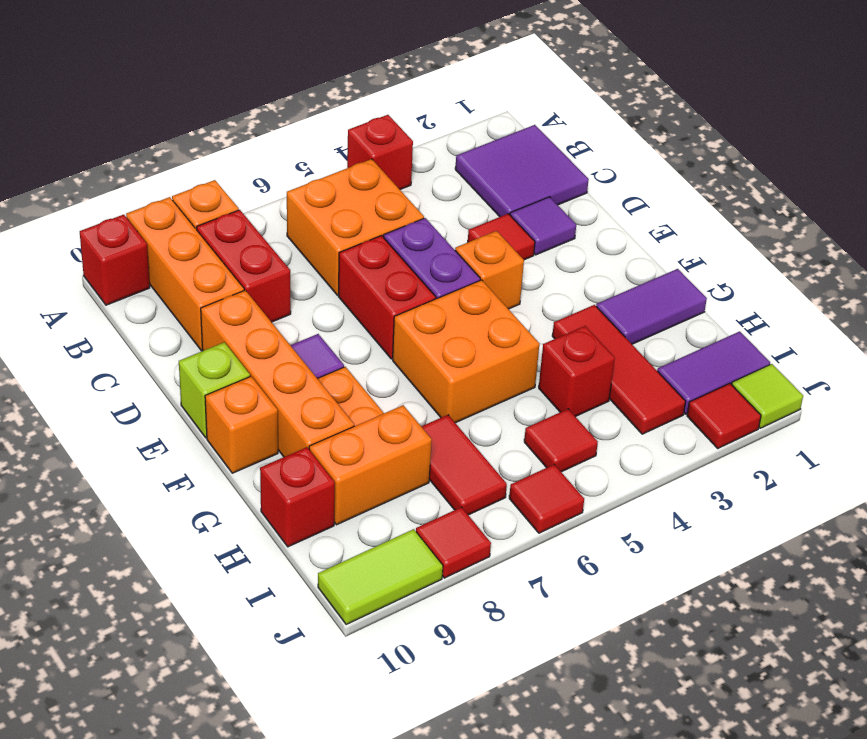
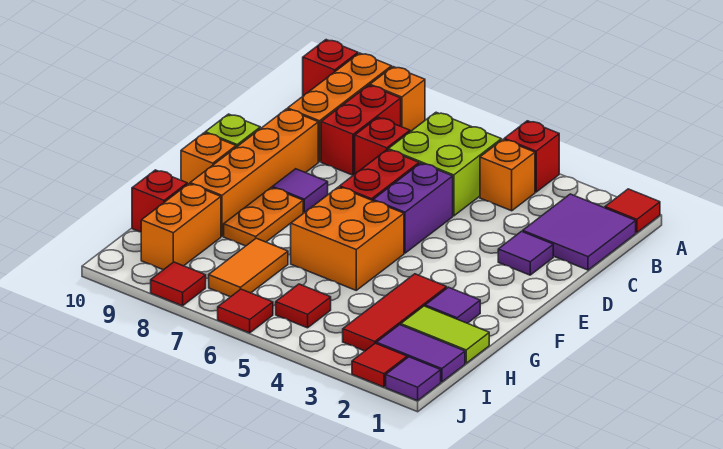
orange 2x2 brick [286,159,424,295] -> lime 2x2 brick [388,112,501,216]
red 1x1 tile [468,214,535,260] -> red 1x1 tile moved to [605,189,660,233]
orange 1x1 brick [455,231,524,309] -> orange 1x1 brick moved to [480,140,535,211]
purple 1x2 tile [596,269,707,344] -> purple 1x1 tile [425,287,480,323]
red 1x1 brick [539,326,615,417] -> red 1x1 brick moved to [355,118,410,174]
red 1x2 tile [421,415,507,515] -> orange 1x2 tile [209,238,288,297]
orange 1x2 brick [309,405,432,525] -> orange 1x2 brick turned to [141,184,221,270]
lime 1x1 tile [732,364,803,428] -> purple 1x1 tile [386,357,441,401]
lime 1x2 tile [318,529,443,625] -> lime 1x2 tile moved to [401,306,489,363]

